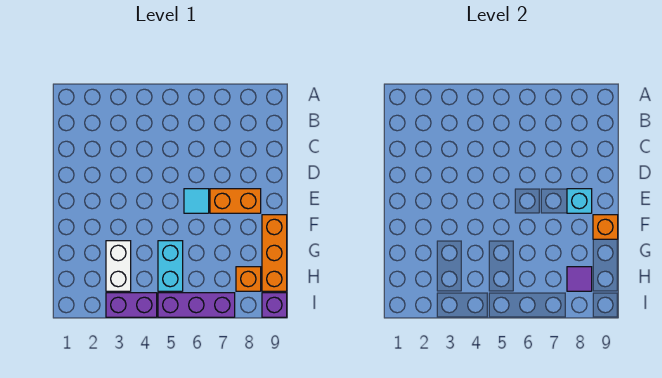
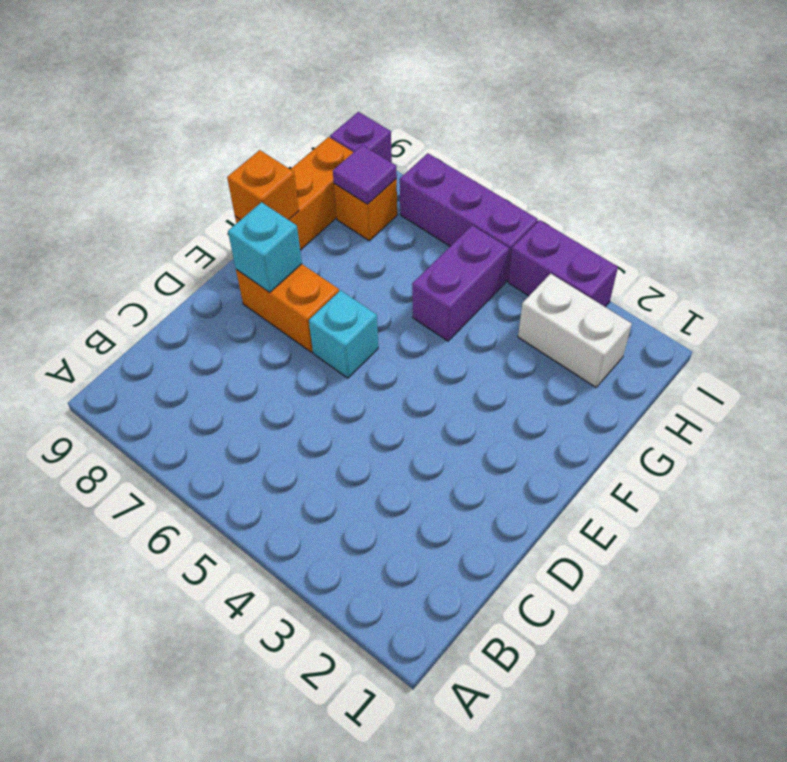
cyan 1x1 tile [184,189,209,213] -> cyan 1x1 brick [309,290,378,378]
white 1x2 brick [106,241,131,291] -> white 1x2 brick turned to [518,274,632,387]
cyan 1x2 brick [158,241,183,291] -> purple 1x2 brick [412,225,509,341]

